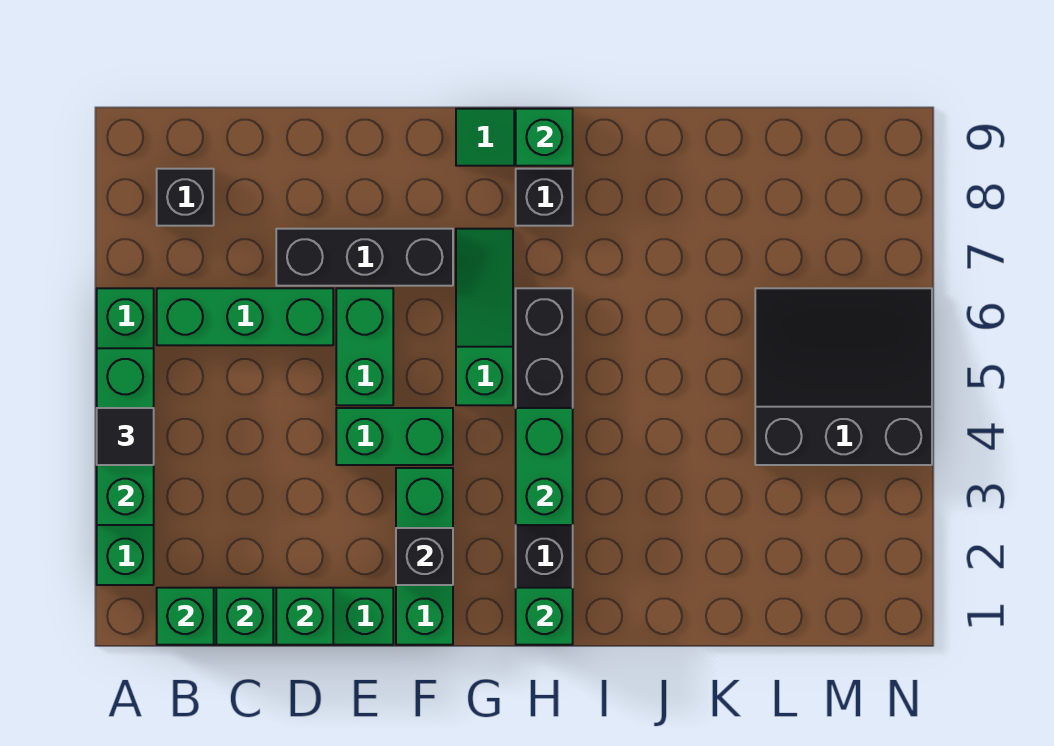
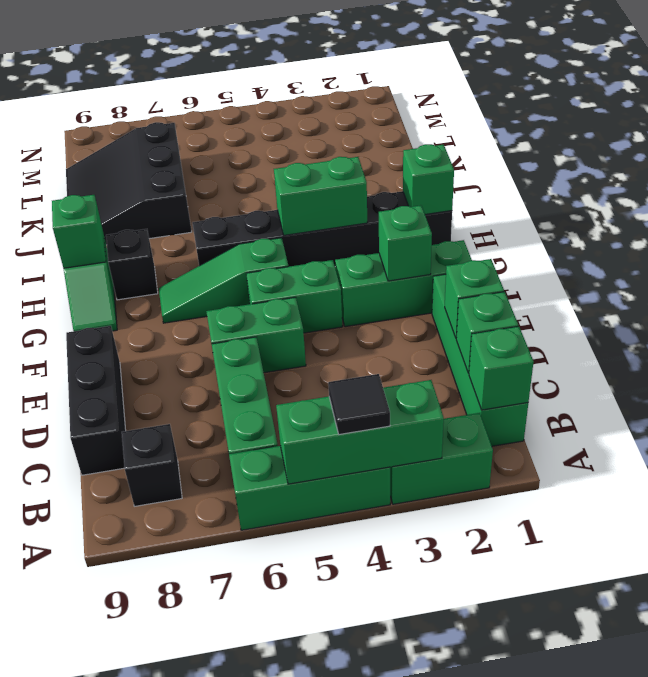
black 1x3 brick [276,229,453,286] -> black 1x3 brick moved to [66,326,126,475]
green 1x2 brick [336,408,453,465] -> green 1x2 brick turned to [246,260,343,333]
black 1x1 brick [396,528,453,585] -> green 1x1 brick [379,205,432,281]
black 3x3 slope [755,288,932,465] -> black 3x3 slope moved to [66,122,192,245]

